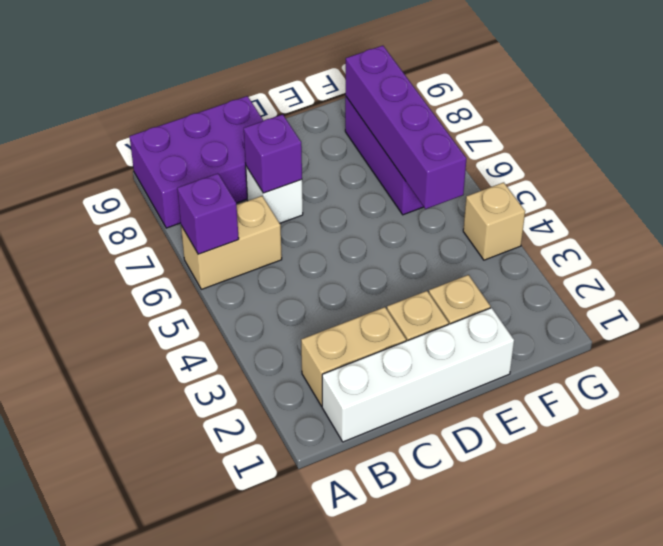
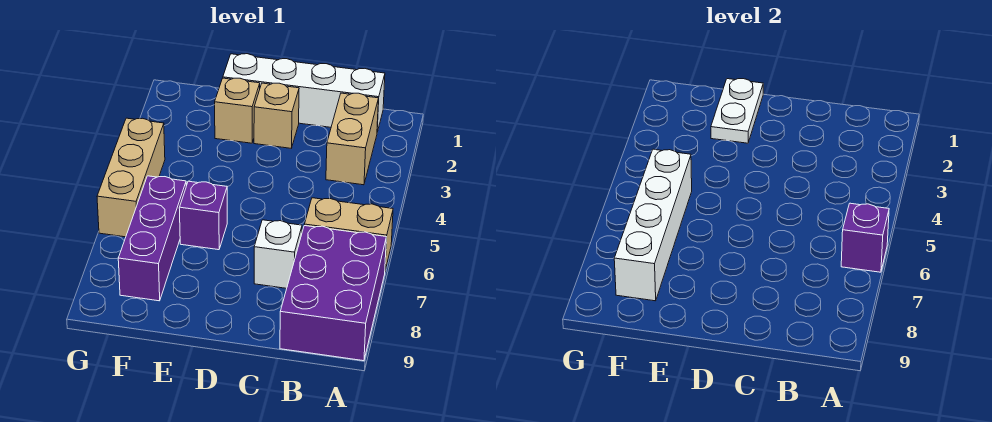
purple 2x3 brick [130,96,264,228] -> purple 2x3 brick turned to [280,226,386,361]
tan 1x2 brick [301,307,406,406] -> tan 1x2 brick turned to [326,93,378,185]
purple 1x1 brick [244,114,302,193] -> purple 1x1 brick moved to [179,181,227,250]
none -> white 1x2 plate [711,79,763,143]
purple 1x4 brick [346,46,467,209] -> white 1x4 brick [614,149,692,301]
tan 1x1 brick [463,182,525,260] -> tan 1x3 brick [97,118,165,237]

